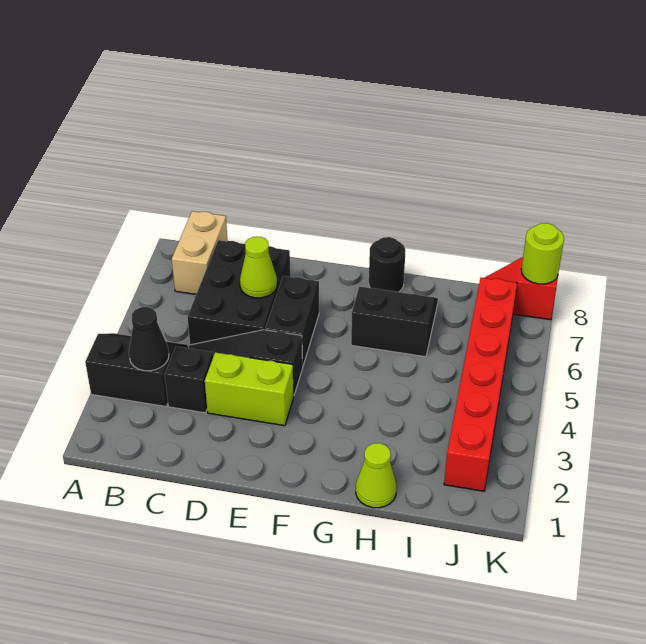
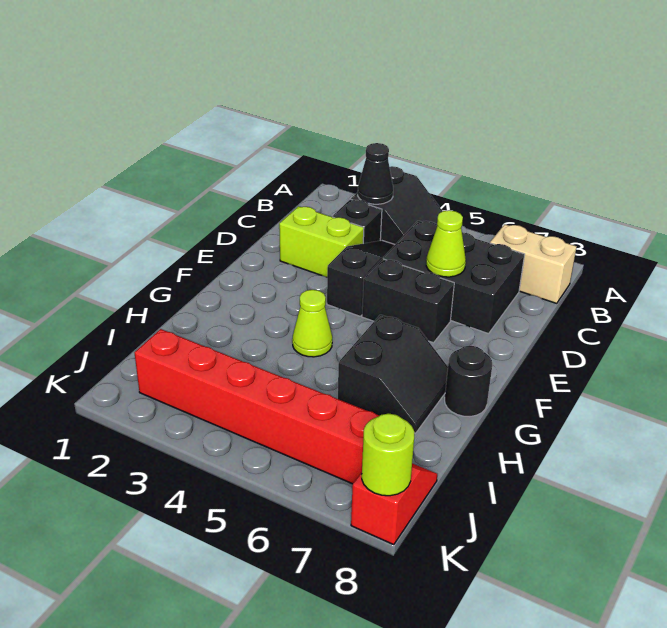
lime 1x2 brick [205,352,294,426] -> lime 1x2 brick turned to [279,206,364,277]
lime 1x1 cone [356,443,396,508] -> lime 1x1 cone moved to [292,290,332,357]

